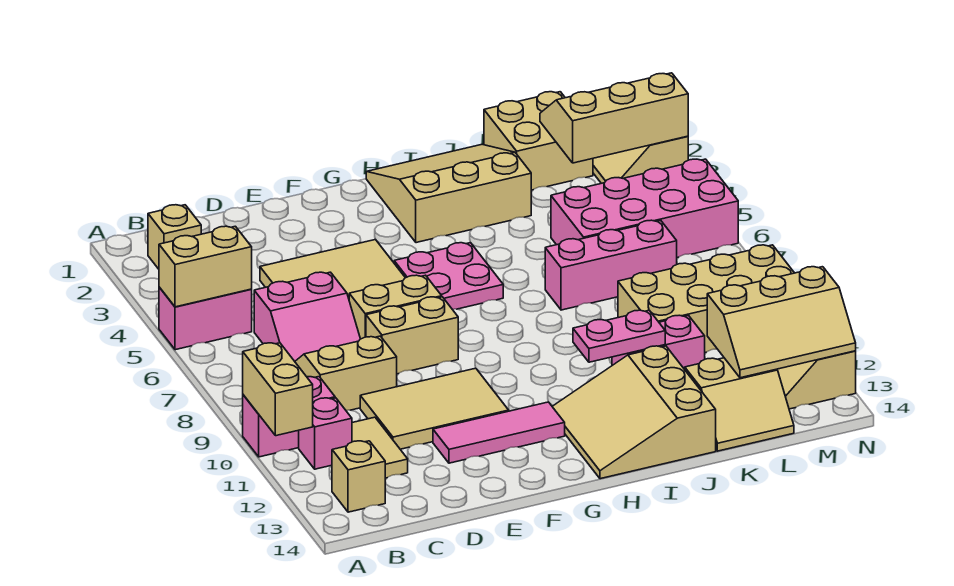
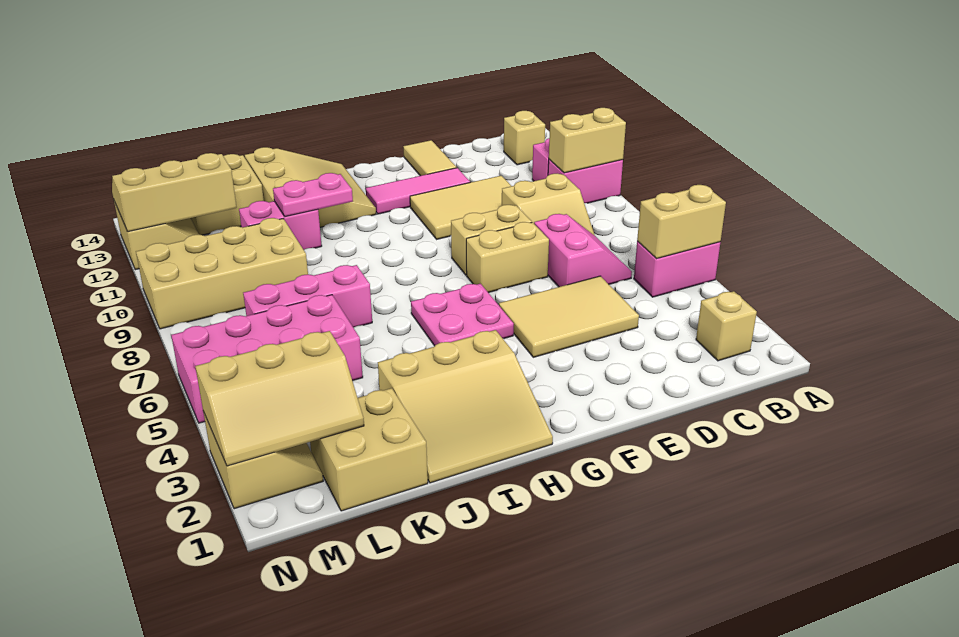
tan 1x2 brick [243,343,313,436] -> tan 1x2 brick turned to [549,108,626,173]
pink 2x2 slope [254,272,360,361] -> pink 2x2 slope turned to [534,214,632,287]
tan 1x2 tile [352,417,408,478] -> tan 1x2 tile moved to [403,140,457,176]
tan 2x2 slope [685,358,794,451] -> tan 2x2 brick [191,154,264,235]

